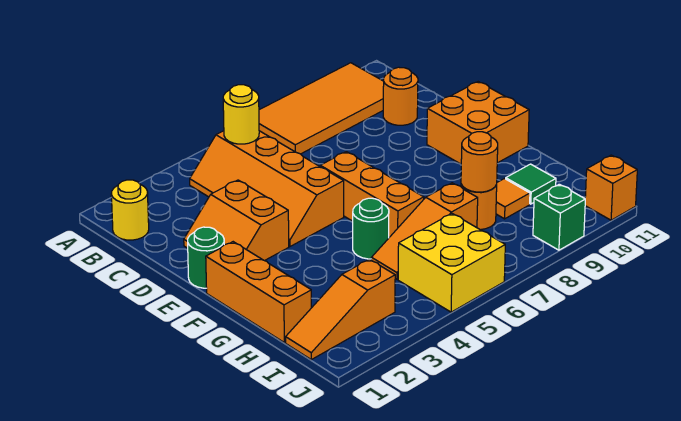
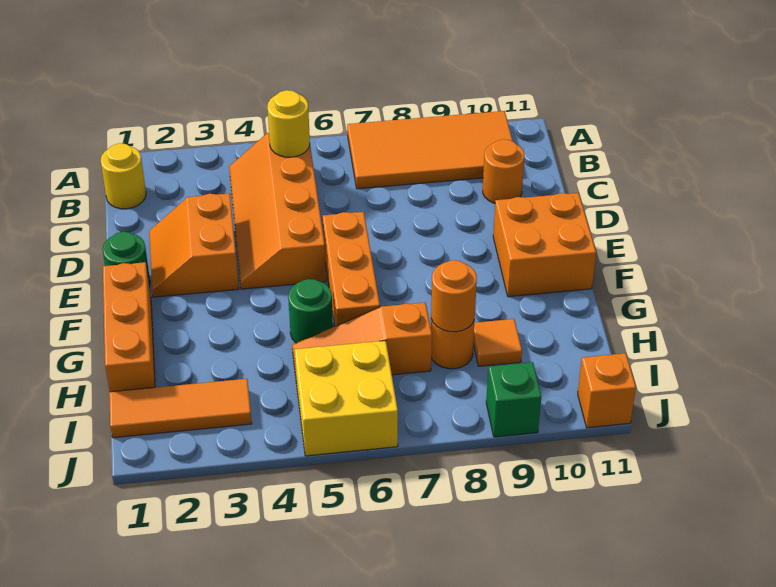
green 1x1 tile [506,164,556,204] -> none
orange 1x3 slope [286,259,395,360] -> orange 1x3 tile [109,379,252,438]

